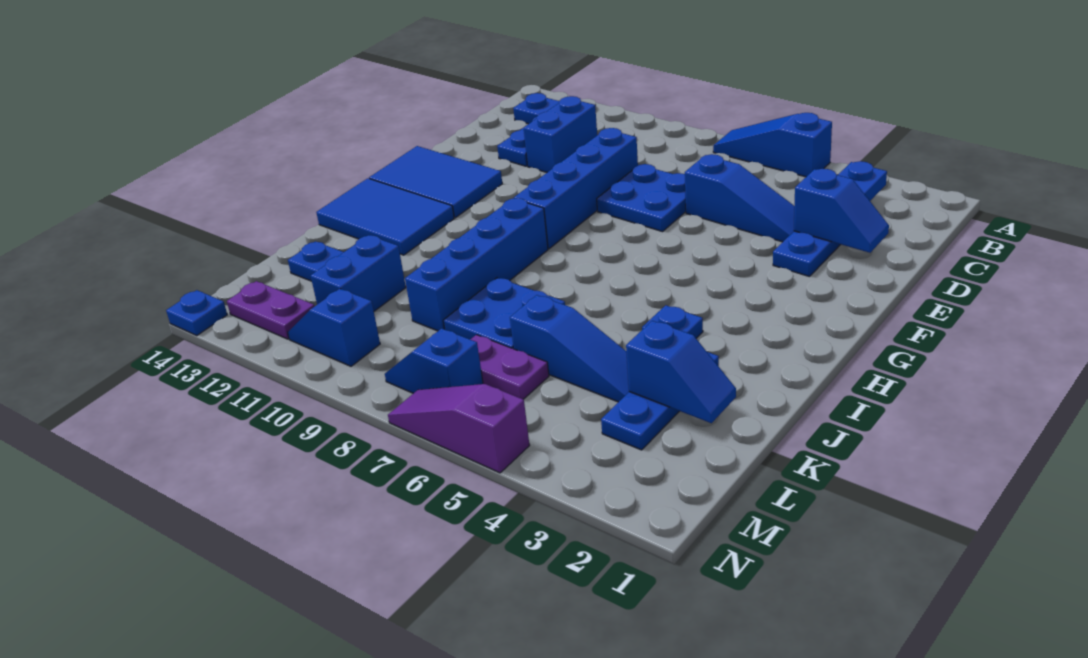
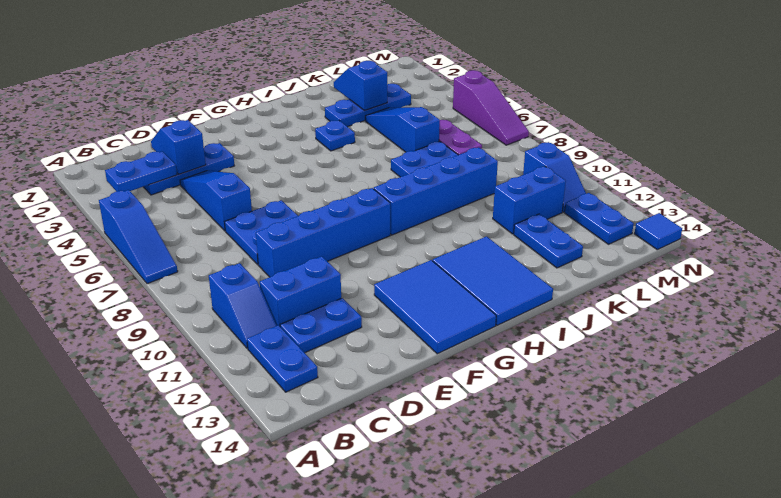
blue 1x2 slope [385,328,483,393] -> blue 1x2 slope moved to [209,263,277,349]
purple 1x2 plate [227,281,315,339] -> blue 1x2 plate [565,193,634,244]
blue 1x1 plate [166,290,227,336] -> blue 1x1 tile [634,213,682,250]

